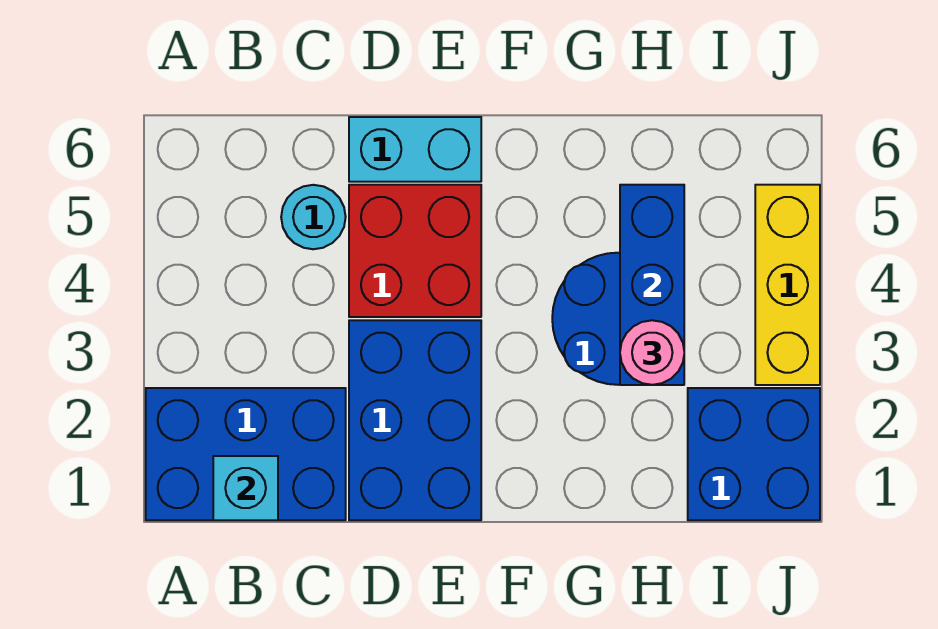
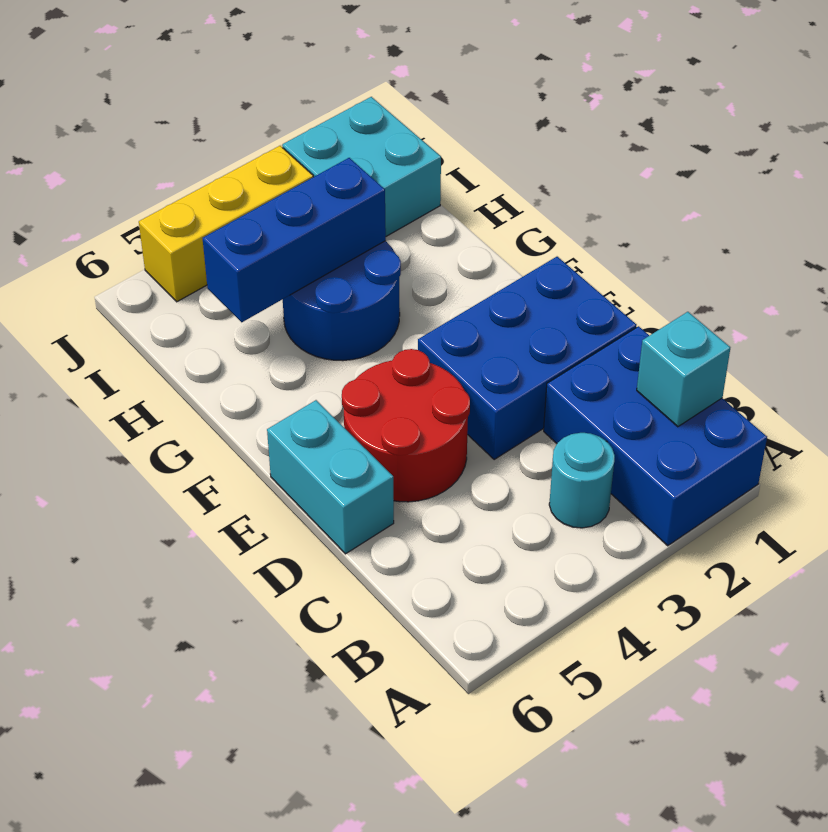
cyan 1x1 round brick [281,185,346,249] -> cyan 1x1 round brick moved to [549,433,615,528]
red 2x2 brick [349,185,481,317] -> red 2x2 round brick [342,349,470,502]
pink 1x1 round brick [620,320,684,385] -> none
blue 2x2 brick [688,388,820,520] -> cyan 2x2 brick [282,97,441,236]

